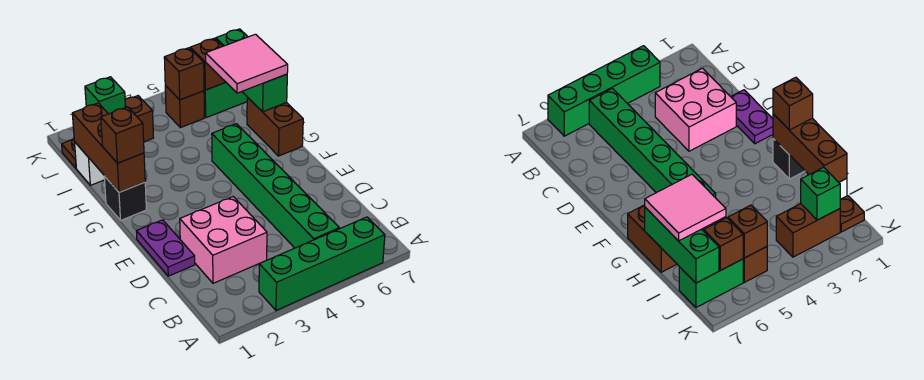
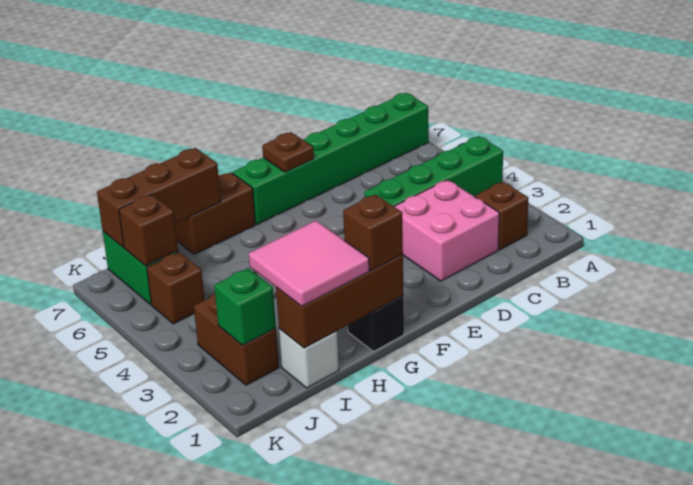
green 1x4 brick [259,217,385,310] -> green 1x4 brick turned to [364,136,503,206]
green 1x6 brick [212,124,339,248] -> green 1x6 brick moved to [233,93,429,224]
purple 1x2 plate [136,220,195,276] -> none
pink 2x2 tile [206,34,288,93] -> pink 2x2 tile moved to [249,221,369,306]
green 1x3 brick [216,29,287,112] -> brown 1x3 brick [97,148,221,247]
brown 1x1 plate [62,139,76,168] -> brown 1x1 plate moved to [262,132,314,172]
brown 1x1 brick [164,48,204,100] -> brown 1x1 brick moved to [475,182,528,250]

